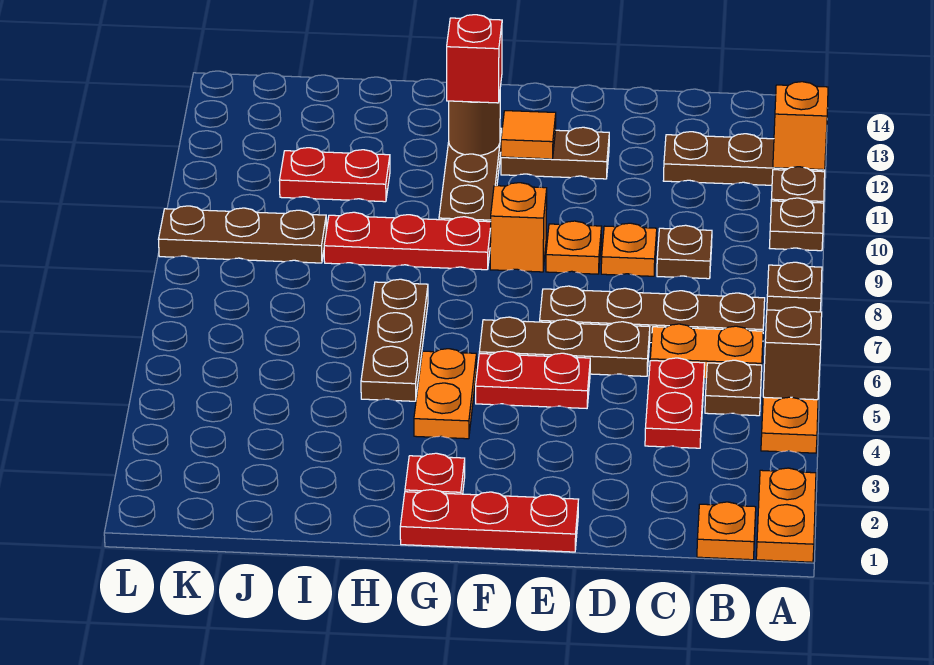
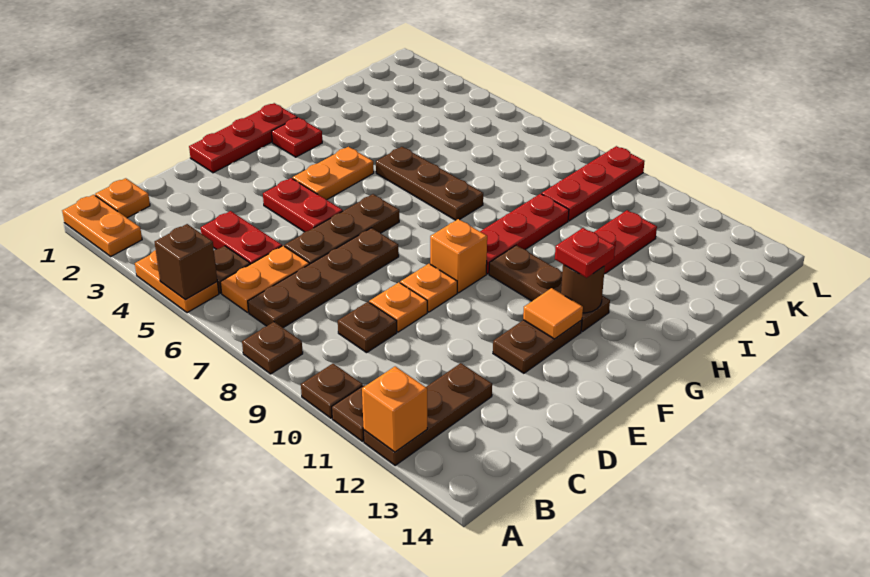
red 1x2 plate [476,351,590,408] -> red 1x2 plate turned to [263,178,343,232]
orange 1x2 plate [414,349,476,439] -> orange 1x2 plate turned to [293,147,374,200]
red 1x1 brick [447,15,502,103] -> red 1x1 plate [555,228,615,278]
brown 1x3 plate [158,206,327,263] -> red 1x3 plate [542,146,645,221]

